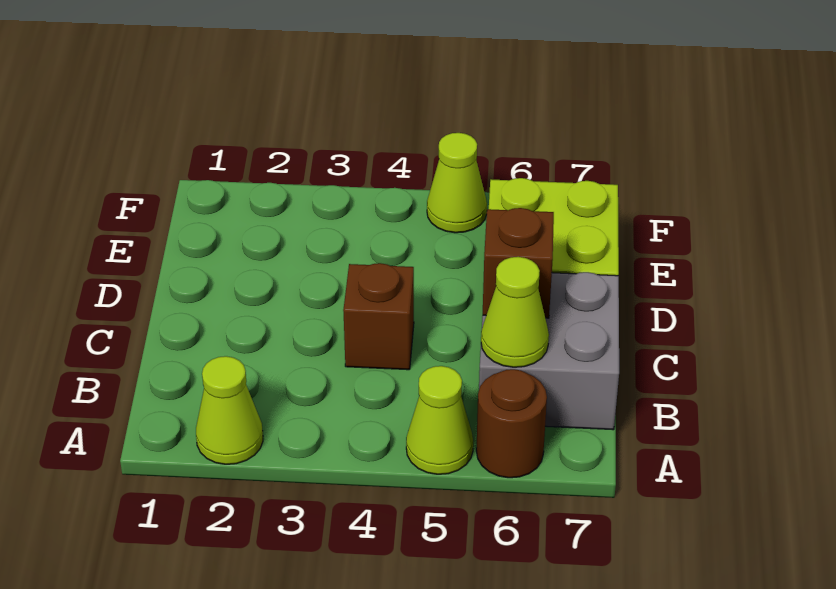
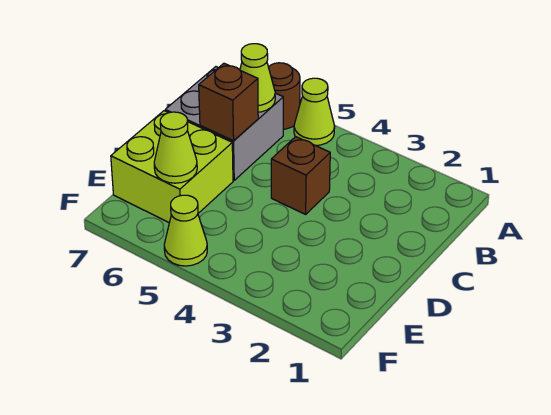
lime 1x1 cone [196,356,263,464] -> lime 1x1 cone moved to [154,112,197,183]

